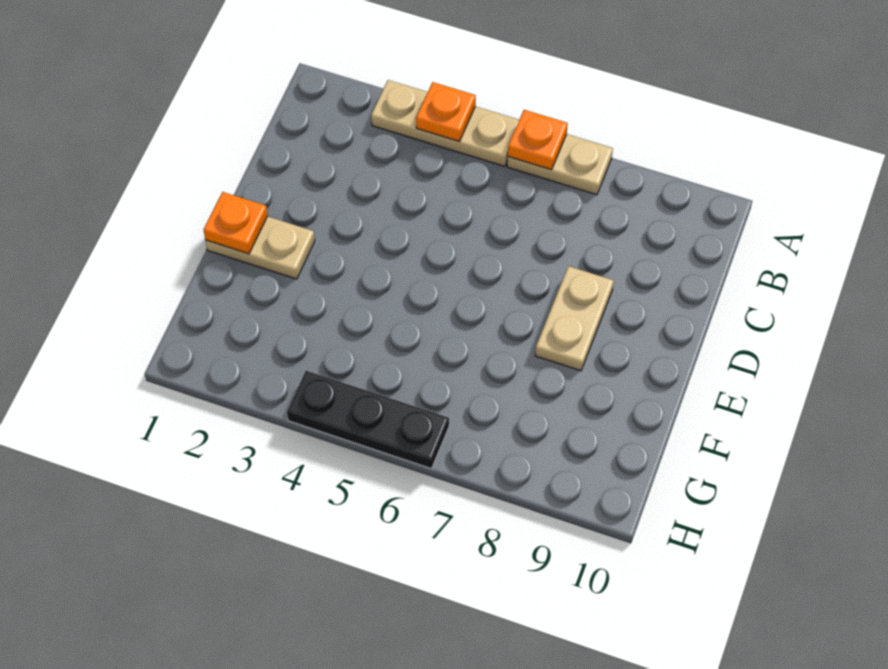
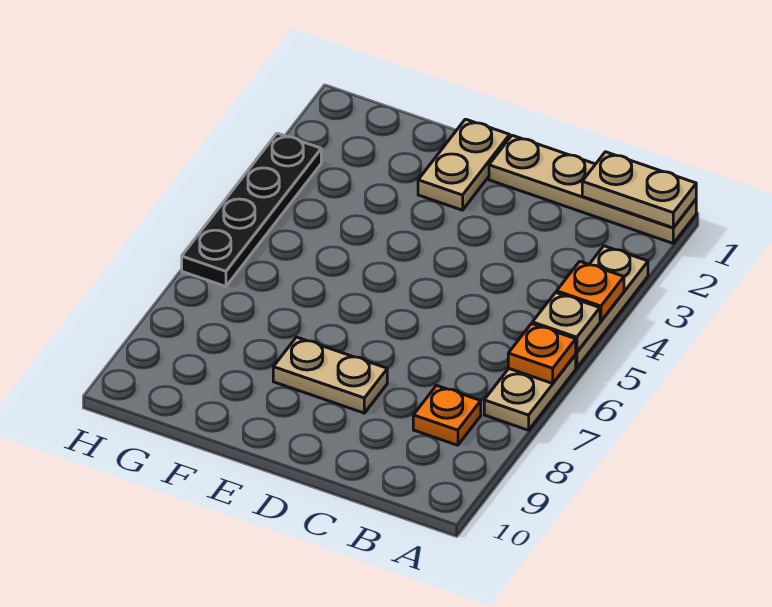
none -> tan 1x4 plate [489,135,696,243]
none -> tan 1x2 plate [582,152,696,228]
none -> tan 1x1 plate [532,292,600,352]
orange 1x1 plate [204,192,268,254] -> orange 1x1 plate moved to [413,385,481,445]
black 1x3 plate [287,371,449,468] -> black 1x4 plate [182,133,321,286]

